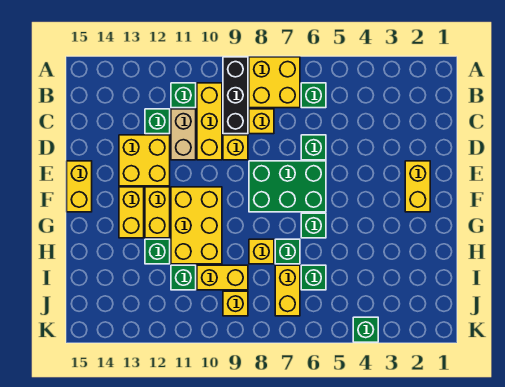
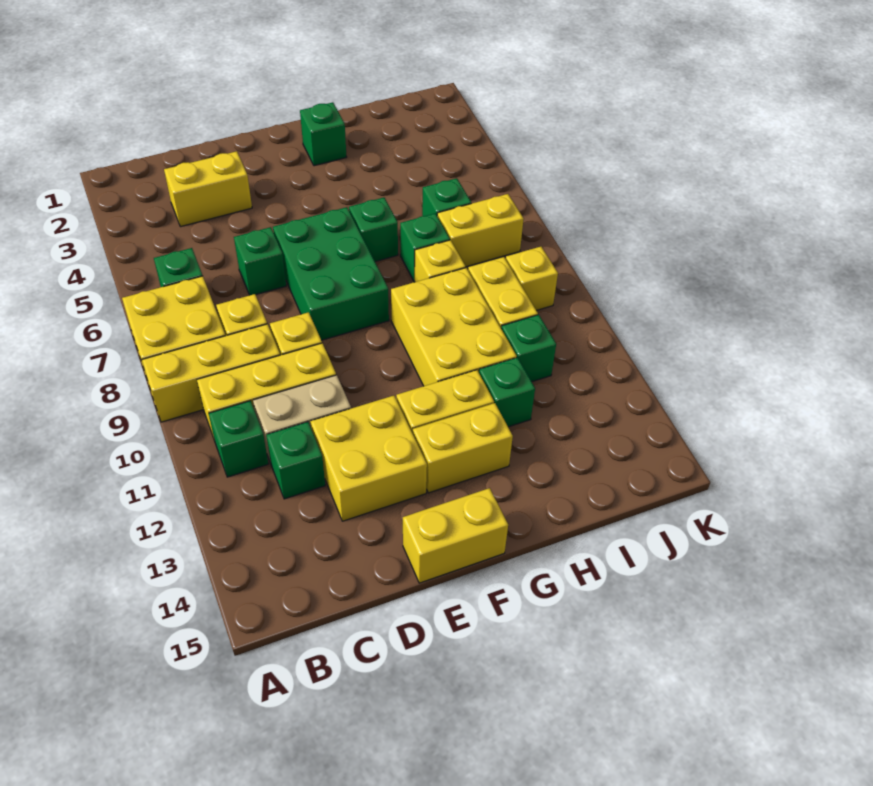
black 1x3 brick [223,57,248,134] -> yellow 1x3 brick [142,324,280,422]
yellow 1x2 brick [405,161,430,212] -> yellow 1x2 brick moved to [164,151,252,227]
yellow 2x3 brick [171,187,222,264] -> yellow 2x3 brick turned to [391,268,517,386]
green 1x1 brick [353,317,378,342] -> green 1x1 brick moved to [300,102,346,166]

